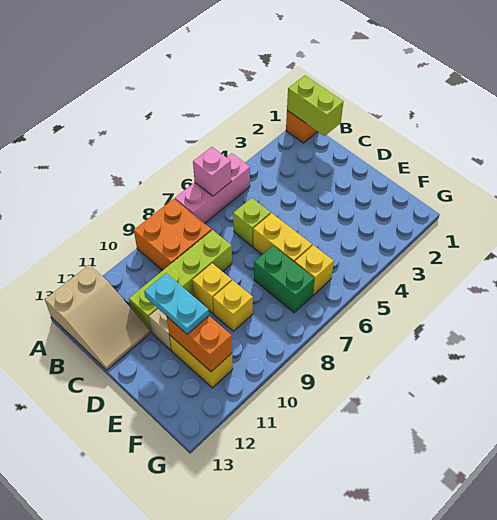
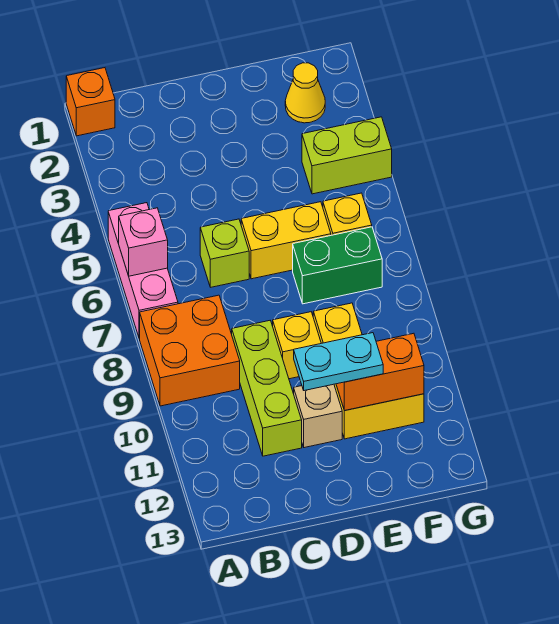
lime 1x2 brick [287,76,343,136] -> lime 1x2 brick moved to [302,117,392,194]
tan 2x3 slope [45,265,150,370] -> none
lime 1x4 brick [129,230,232,332] -> lime 1x3 brick [232,321,302,456]
none -> yellow 1x1 cone [285,63,325,123]

